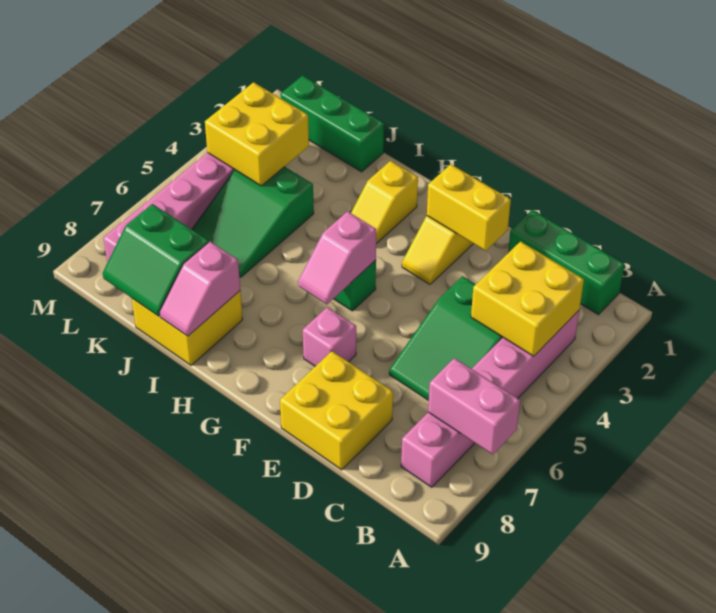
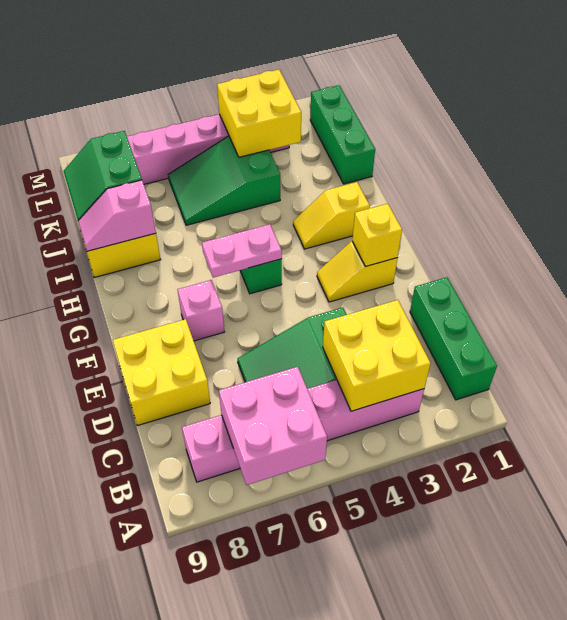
pink 1x2 brick [428,358,520,455] -> pink 2x2 brick [219,367,327,485]
yellow 1x2 brick [427,164,511,251] -> yellow 1x1 brick [352,204,402,267]
pink 1x2 slope [298,211,376,304] -> pink 1x2 plate [202,224,282,278]

